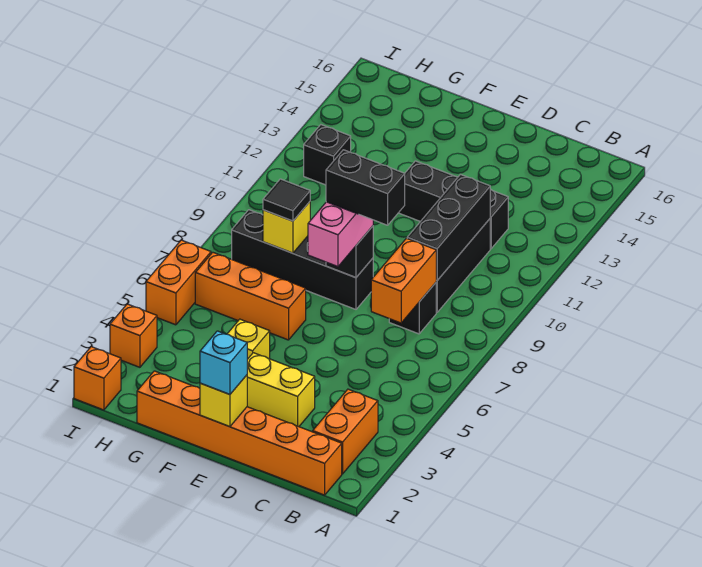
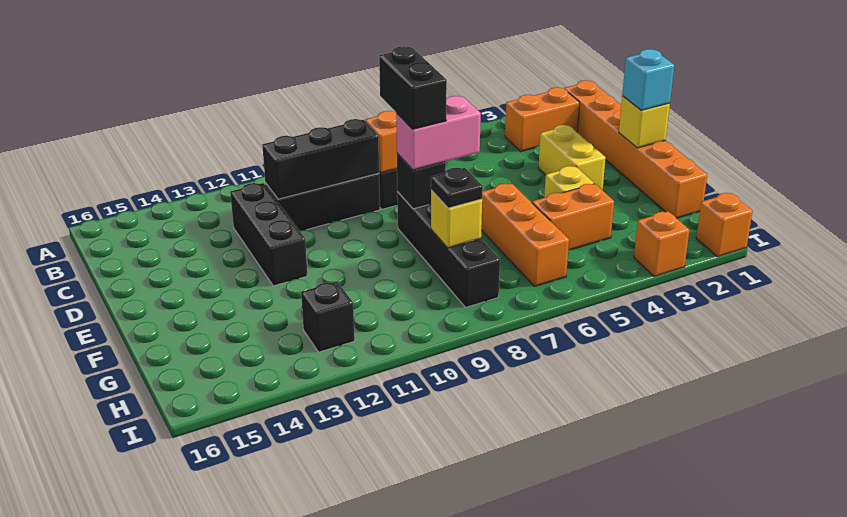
black 1x1 tile [263,179,310,221] -> black 1x1 plate [431,168,483,208]
orange 1x2 brick [146,240,211,325] -> orange 1x2 brick moved to [532,184,614,250]

